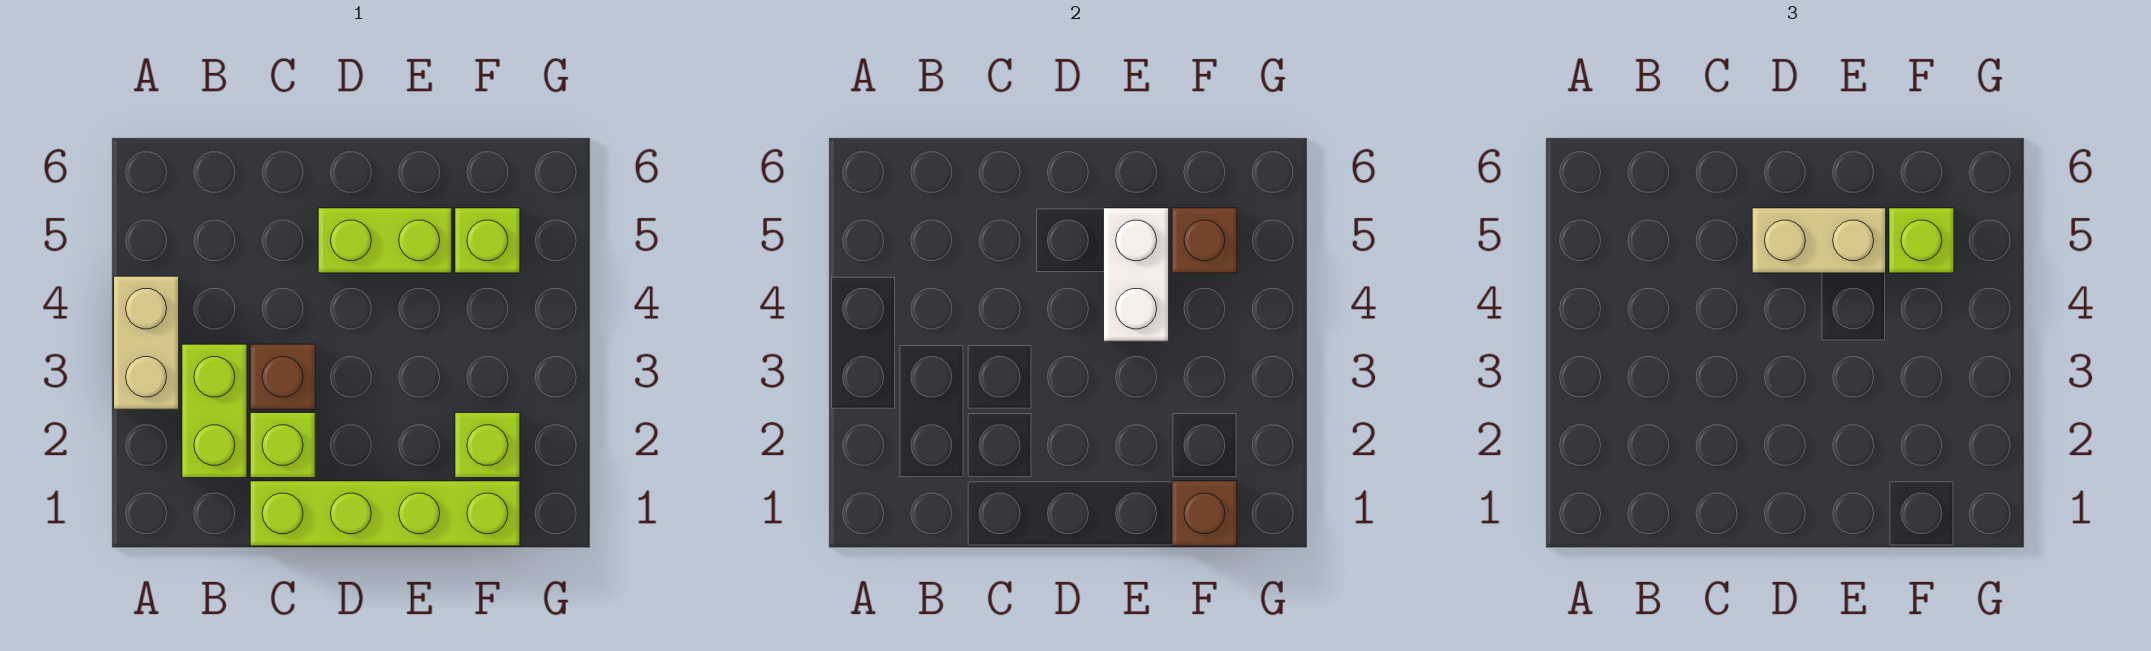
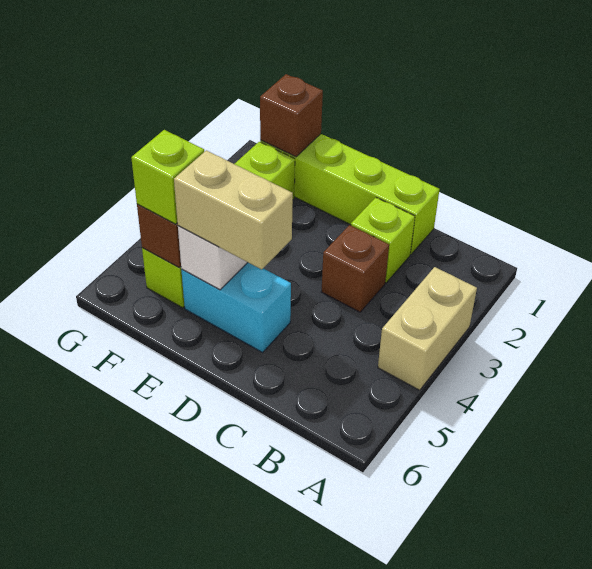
lime 1x2 brick [182,344,247,478] -> none
lime 1x2 brick [318,208,452,273] -> cyan 1x2 brick [182,263,291,352]

